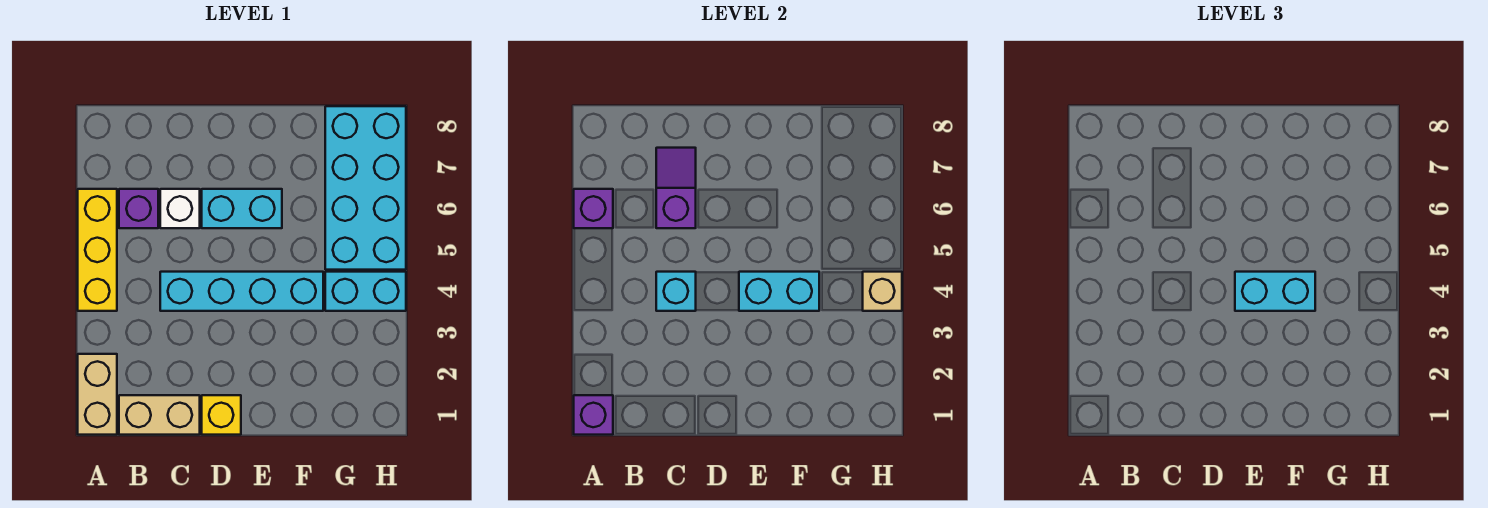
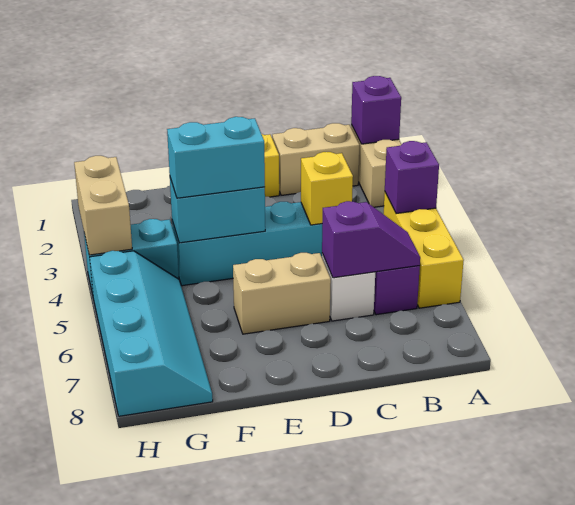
purple 1x1 brick [574,189,613,228] -> purple 1x1 brick moved to [385,141,439,214]
cyan 1x1 brick [656,272,696,311] -> yellow 1x1 brick [301,152,353,225]
purple 1x2 slope [656,148,696,228] -> purple 1x2 slope turned to [322,201,420,278]
cyan 1x2 brick [202,189,282,228] -> tan 1x2 brick [233,253,331,334]
cyan 2x4 brick [325,106,406,270] -> cyan 2x4 slope [90,251,213,416]
tan 1x1 brick [863,272,902,311] -> tan 1x2 brick [74,156,132,255]

